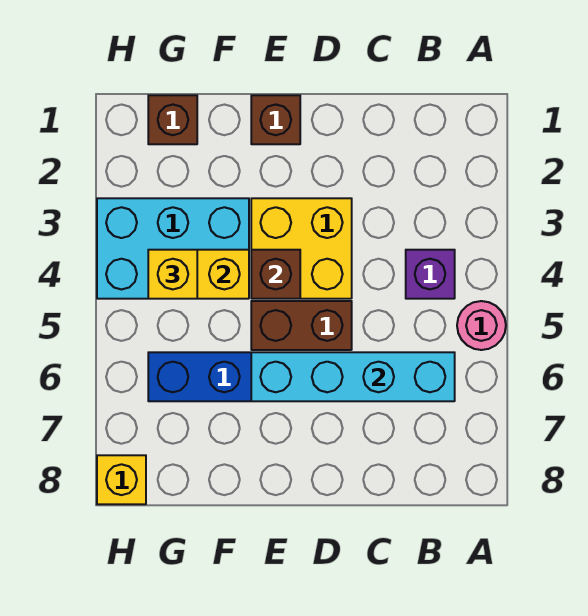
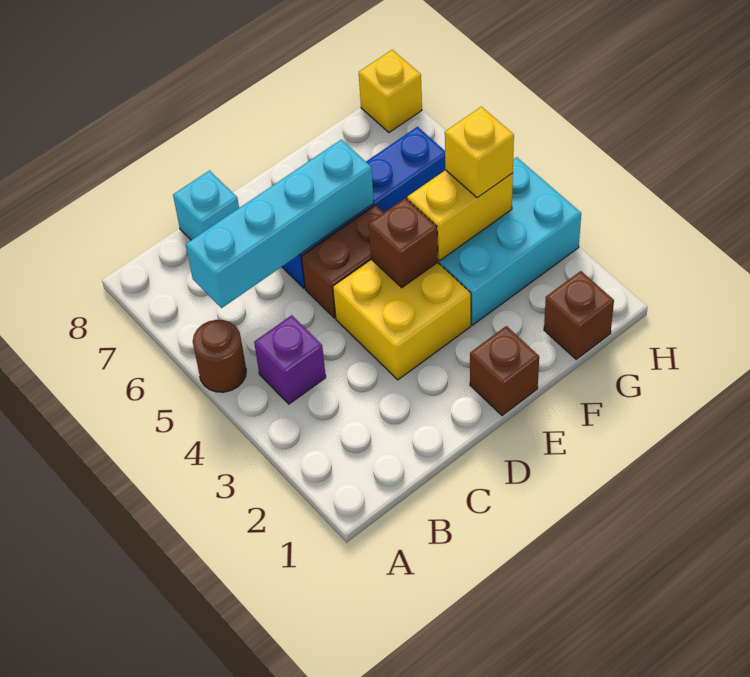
pink 1x1 round brick [457,301,506,350] -> brown 1x1 round brick [193,320,246,392]
none -> cyan 1x1 brick [173,171,239,240]

